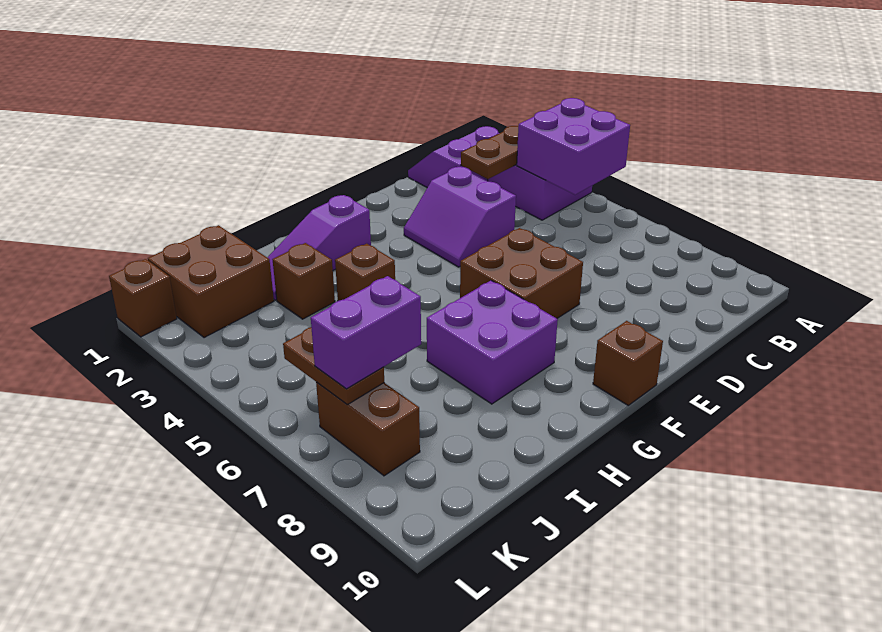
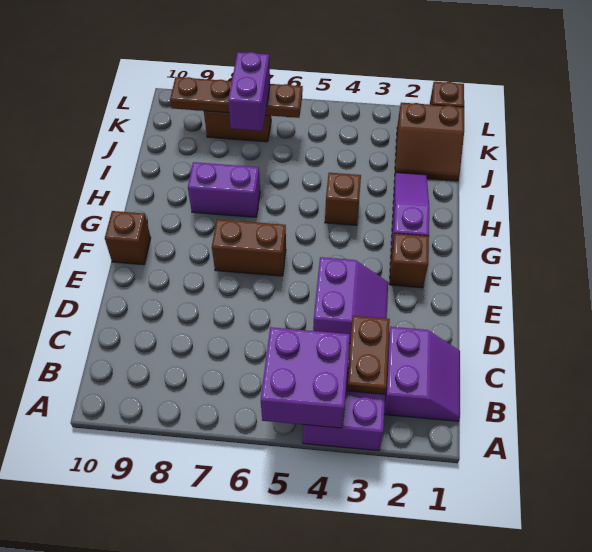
purple 2x2 slope [404,167,516,267] -> purple 2x2 slope turned to [313,257,388,344]
brown 2x2 brick [460,228,583,318] -> brown 1x2 brick [212,219,286,276]
purple 2x2 brick [427,281,558,404] -> purple 1x2 brick [188,162,260,217]
brown 1x1 brick [273,243,335,319] -> brown 1x1 brick moved to [389,233,429,288]
brown 2x2 brick [148,225,274,338] -> brown 2x2 slope [395,103,464,181]
brown 1x2 plate [283,327,384,405] -> brown 1x4 plate [170,77,303,118]

